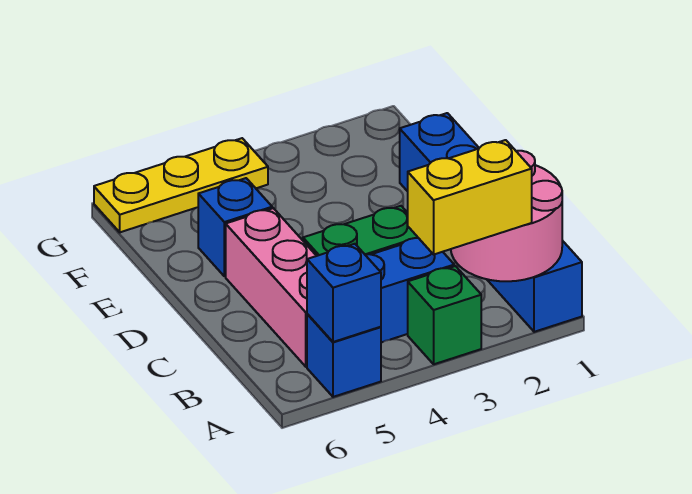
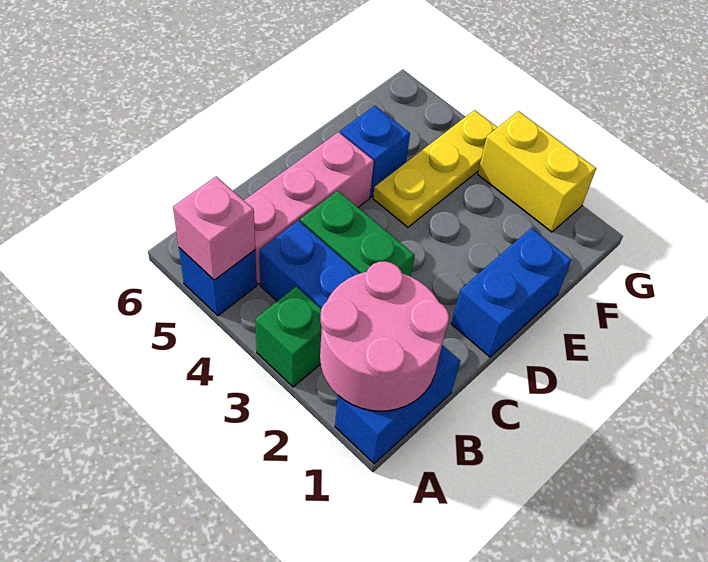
yellow 1x2 brick [408,140,532,254] -> yellow 1x2 brick moved to [478,111,596,232]
blue 1x1 brick [307,244,381,342] -> pink 1x1 brick [173,176,255,280]
yellow 1x3 plate [94,138,268,232] -> yellow 1x3 plate turned to [373,110,497,227]

